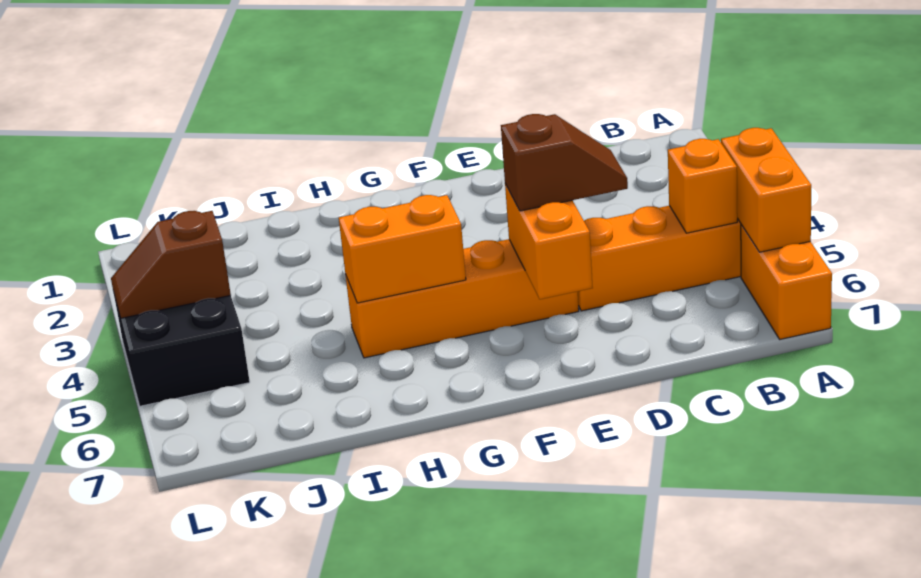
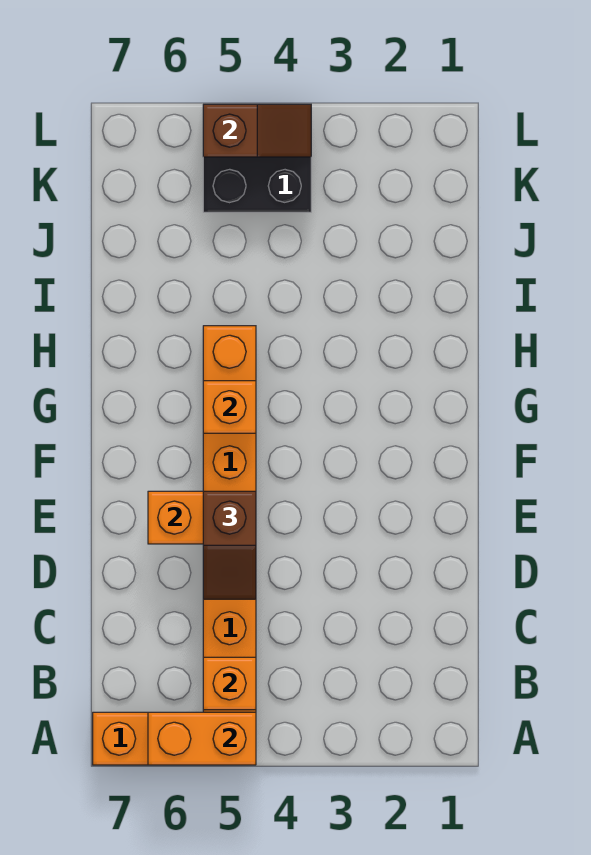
orange 1x2 brick [339,195,466,303] -> orange 1x1 brick [203,381,256,433]
brown 1x2 slope [111,211,231,318] -> brown 1x2 slope turned to [203,104,311,157]

